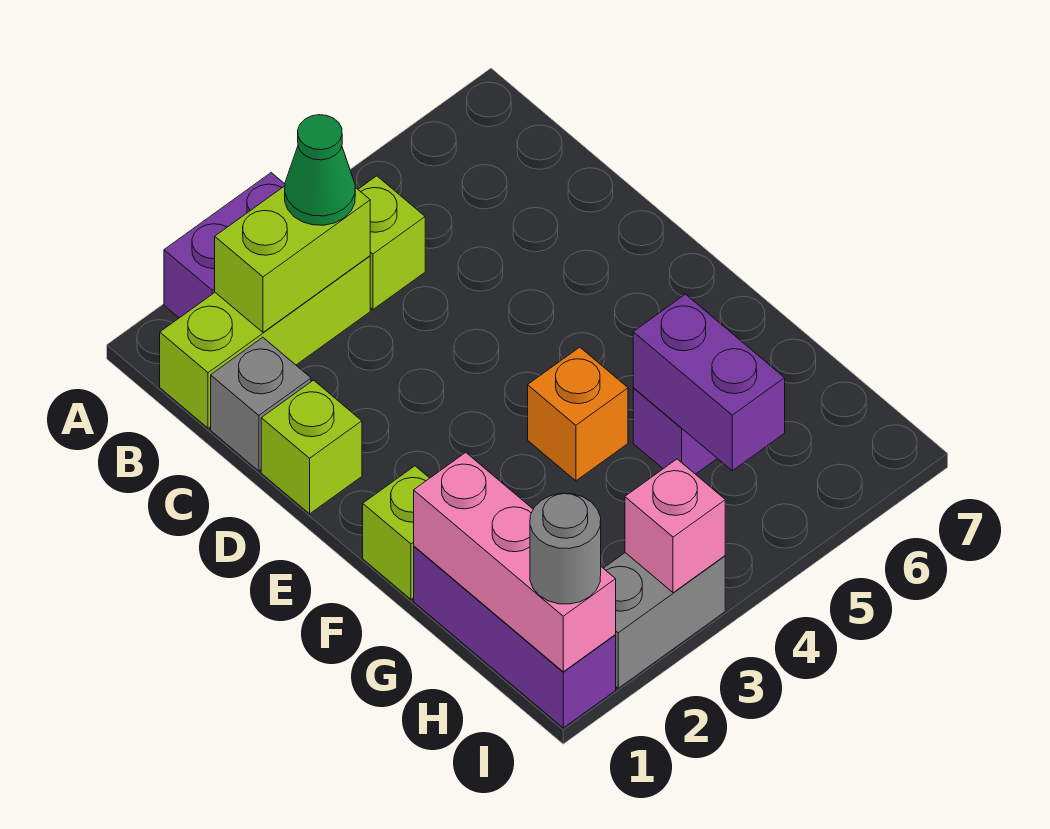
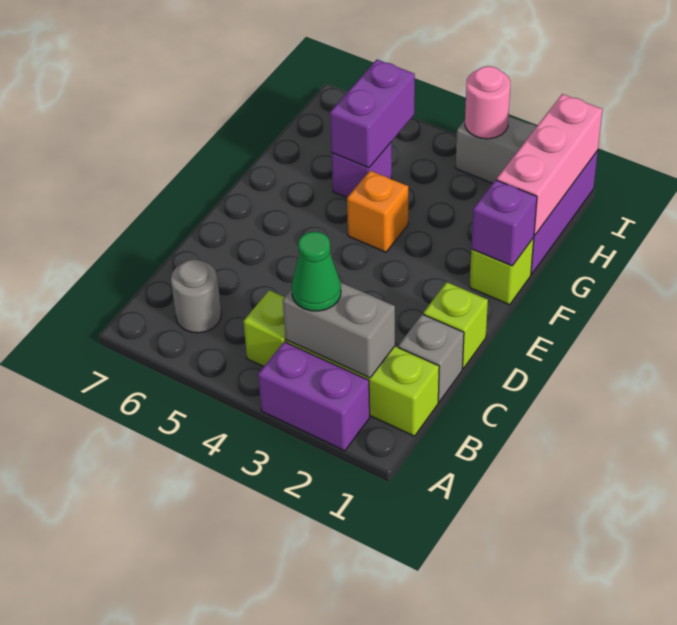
lime 1x2 brick [215,186,370,332] -> grey 1x2 brick [283,282,395,378]
none -> purple 1x1 brick [471,180,537,266]
grey 1x1 round brick [530,493,601,604] -> grey 1x1 round brick moved to [171,260,221,333]
pink 1x1 brick [625,459,725,593] -> pink 1x1 round brick [465,66,510,139]

